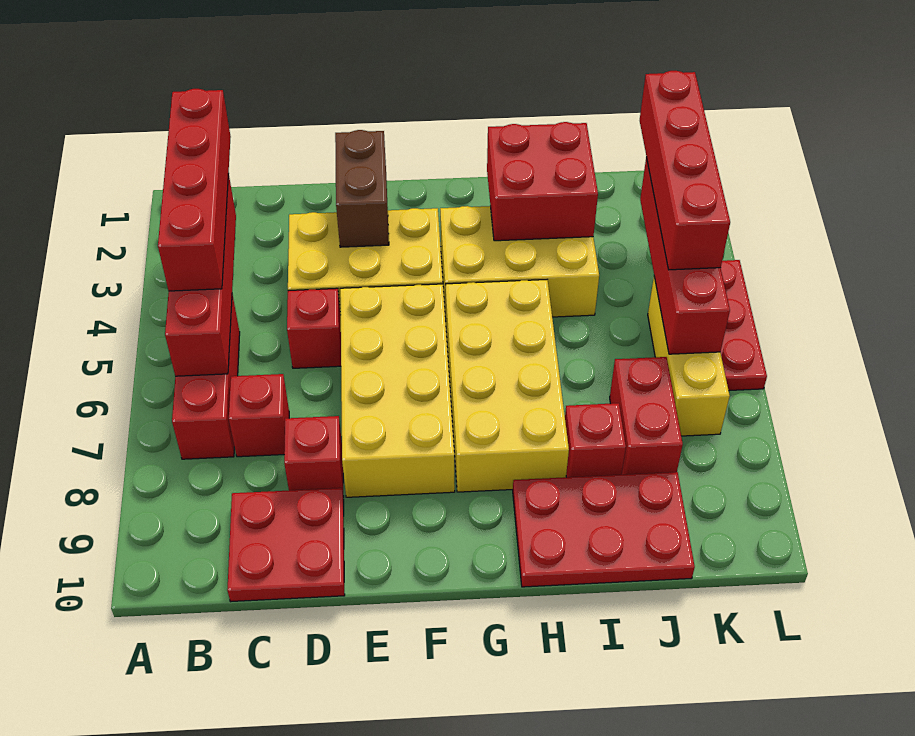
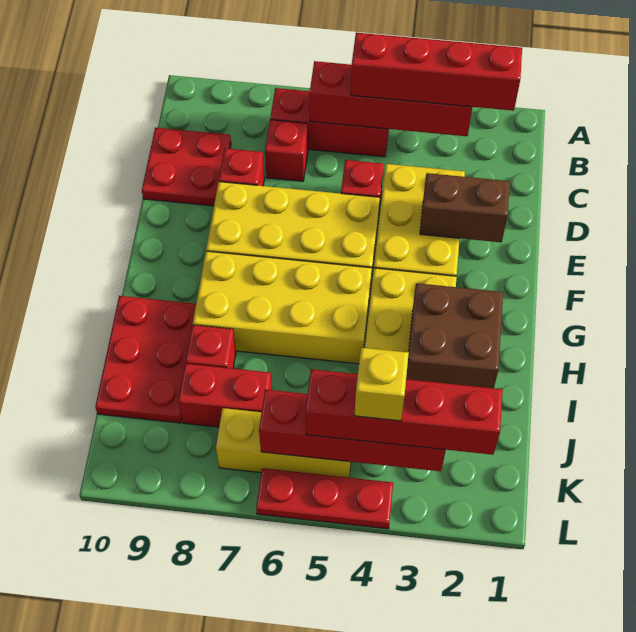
red 2x2 brick [487,122,598,241] -> brown 2x2 brick [406,283,503,388]
none -> yellow 1x1 brick [354,348,409,421]

